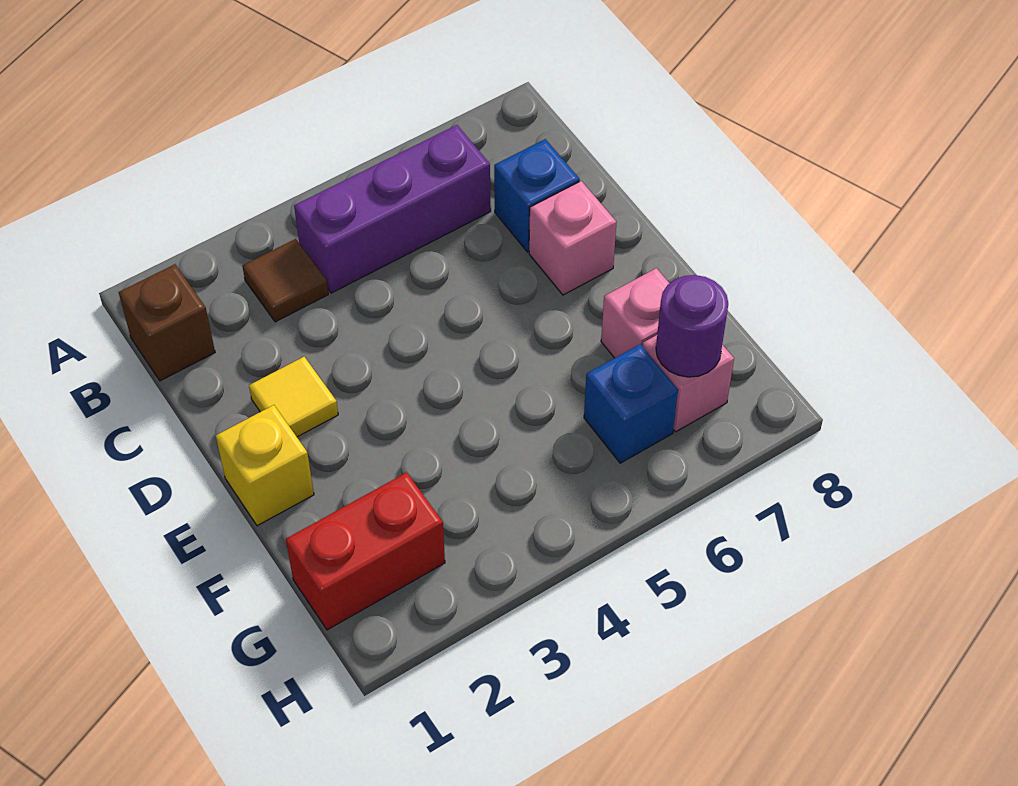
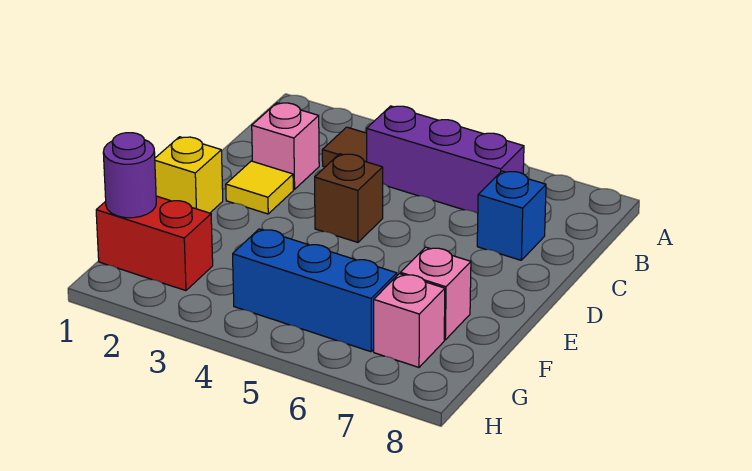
brown 1x1 brick [119,264,215,381] -> brown 1x1 brick moved to [315,154,383,242]
pink 1x1 brick [529,181,617,295] -> pink 1x1 brick moved to [252,103,319,189]
blue 1x1 brick [584,344,678,463] -> blue 1x3 brick [233,229,397,352]
purple 1x1 round brick [656,275,728,377] -> purple 1x1 round brick moved to [103,133,156,218]

